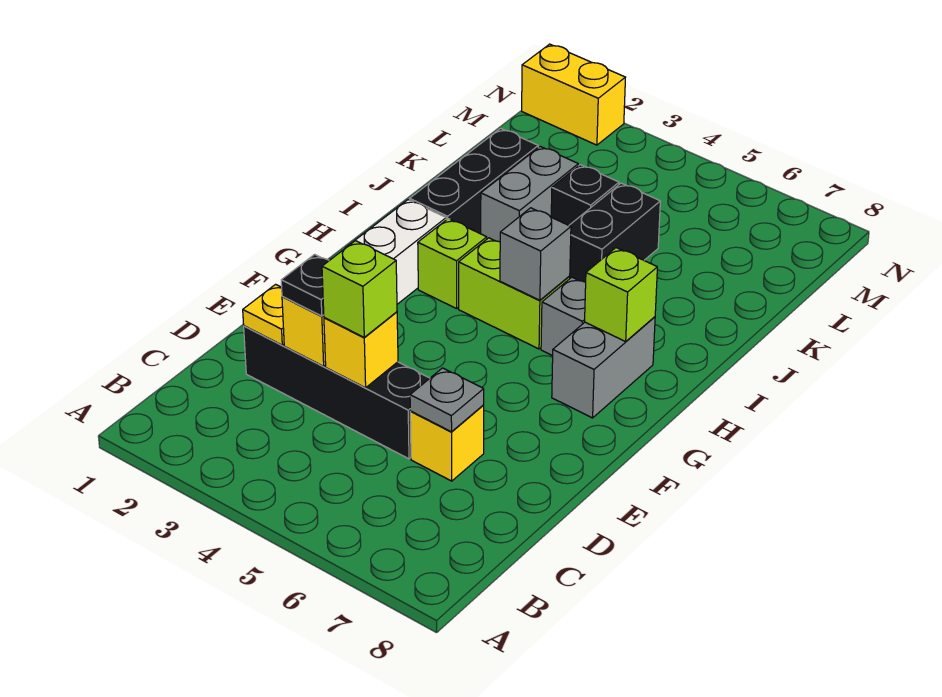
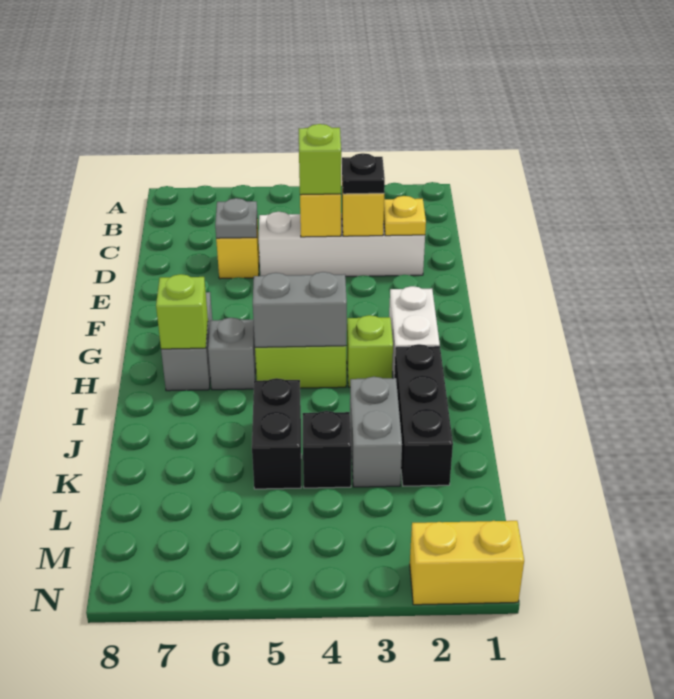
black 1x4 brick [244,326,430,459] -> white 1x4 brick [259,212,425,276]
grey 1x1 brick [500,208,571,300] -> grey 1x2 brick [253,272,347,347]

